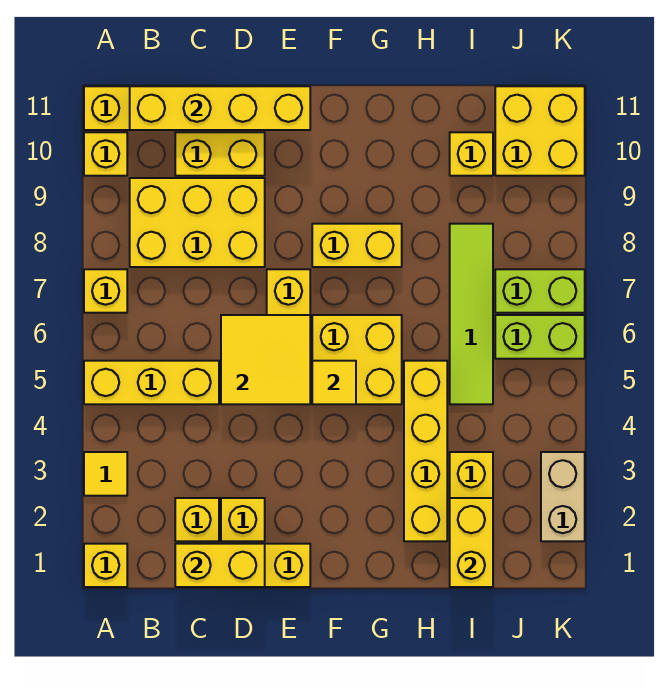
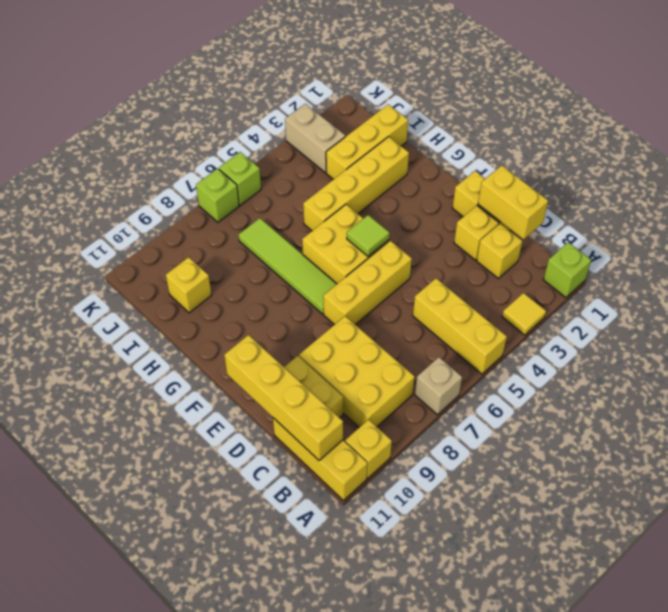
yellow 1x1 brick [84,544,127,587] -> lime 1x1 brick [543,242,591,297]
yellow 1x1 brick [84,269,127,313] -> tan 1x1 brick [415,357,462,415]
yellow 2x2 tile [221,315,310,404] -> none
yellow 1x1 tile [312,361,356,404] -> lime 1x1 tile [347,215,389,256]
yellow 1x2 brick [312,224,402,267] -> none
yellow 1x2 brick [450,498,493,587] -> none
lime 1x4 tile [450,224,493,404] -> lime 1x4 tile turned to [239,218,337,314]
lime 1x2 brick [495,315,585,359] -> lime 1x1 brick [219,152,261,205]
lime 1x2 brick [495,269,585,313] -> lime 1x1 brick [196,169,239,222]
yellow 2x2 brick [495,86,585,176] -> none
tan 1x2 brick [541,452,585,541] -> tan 1x2 brick turned to [285,104,345,172]

